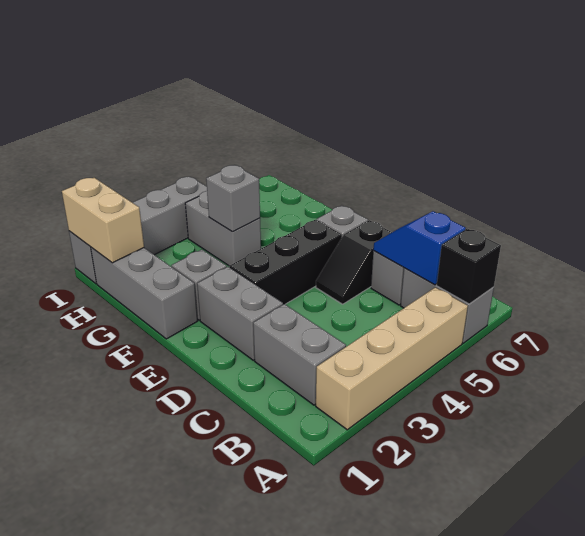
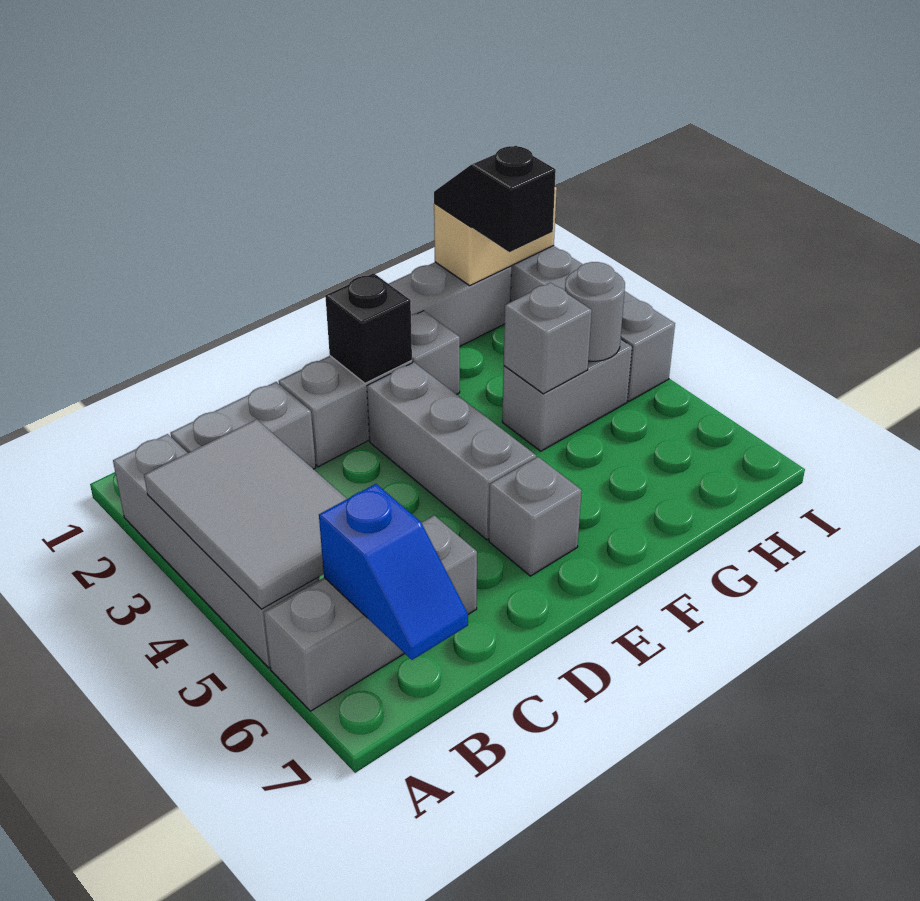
tan 1x4 brick [316,287,468,430] -> grey 1x4 brick [113,434,319,668]
none -> grey 2x3 tile [144,419,347,609]
black 1x1 brick [437,229,501,304] -> black 1x1 brick moved to [325,273,412,383]
blue 1x2 slope [374,211,466,285] -> blue 1x2 slope turned to [319,484,468,660]
black 1x2 slope [316,220,392,304] -> black 1x2 slope moved to [434,146,556,252]
black 1x3 brick [229,220,342,304] -> grey 1x3 brick [367,362,536,540]
none -> grey 1x1 round brick [565,262,625,361]

